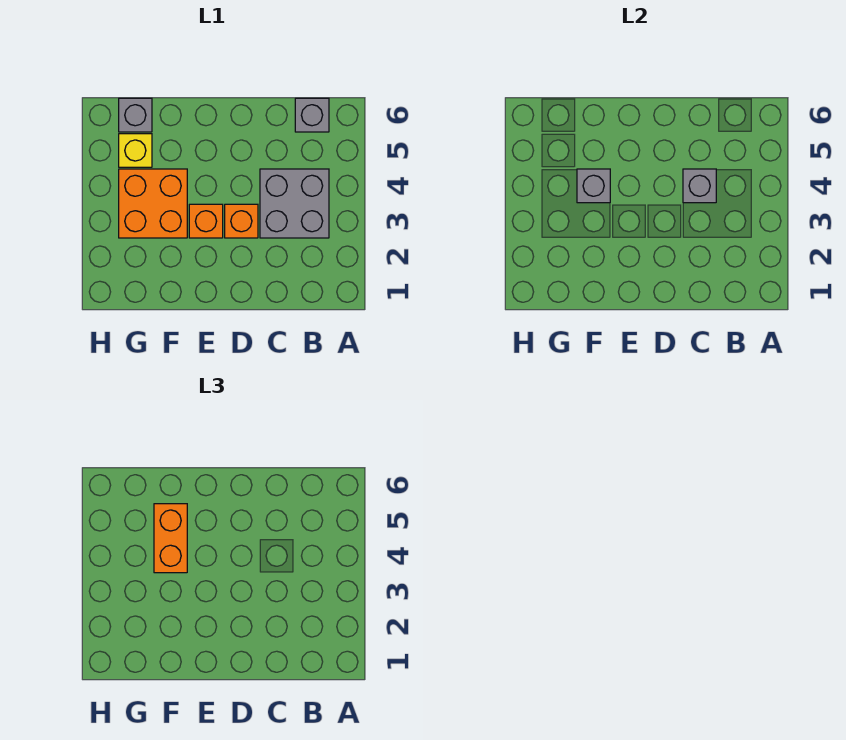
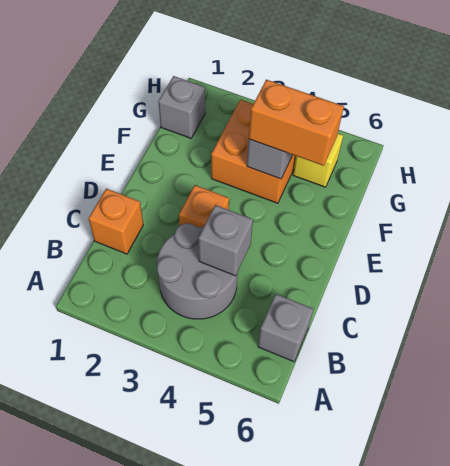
grey 2x2 brick [260,169,329,238] -> grey 2x2 round brick [157,223,238,319]
orange 1x1 brick [189,204,223,238] -> orange 1x1 brick moved to [88,189,143,254]
grey 1x1 brick [119,98,152,132] -> grey 1x1 brick moved to [158,76,205,138]

